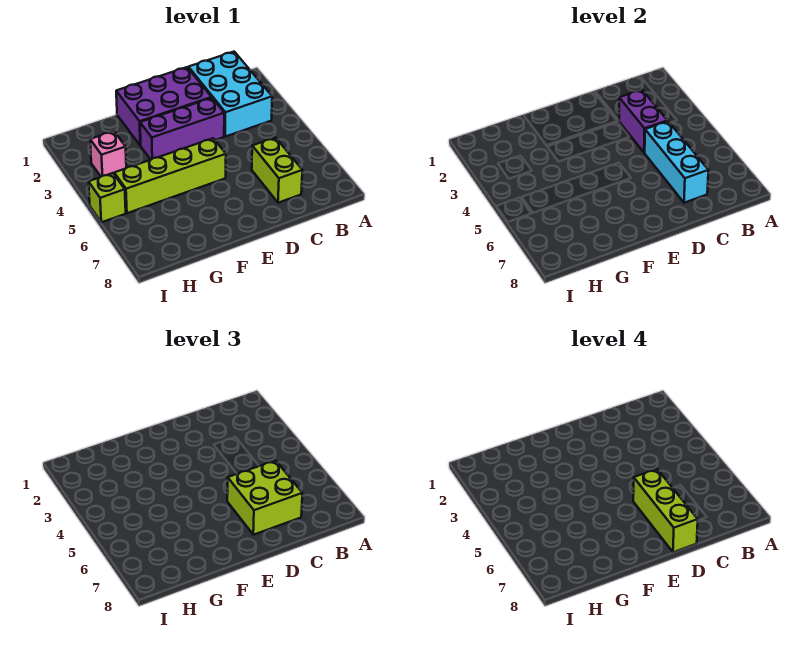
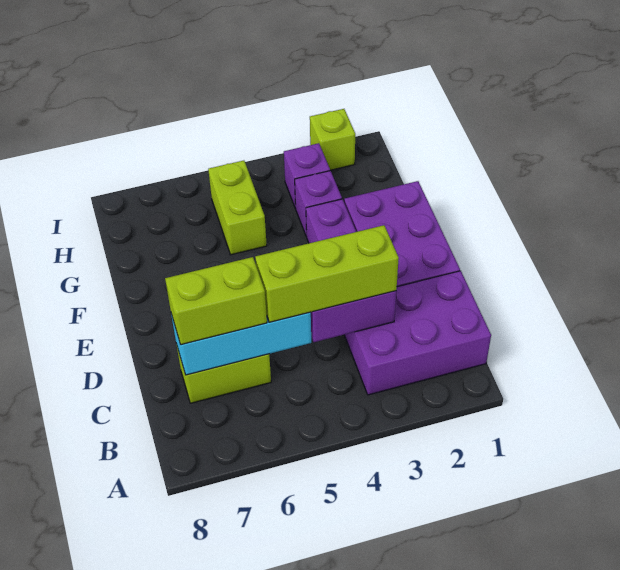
cyan 2x3 brick [188,52,272,137] -> purple 2x3 brick [344,271,491,395]
lime 2x2 brick [227,461,302,535] -> lime 1x2 brick [165,257,267,345]
lime 1x3 brick [633,469,698,552] -> lime 1x3 brick moved to [255,225,399,322]
lime 1x4 brick [114,138,226,213] -> lime 1x2 brick [208,161,267,255]
none -> purple 1x1 brick [295,171,342,237]
pink 1x1 brick [90,131,126,176] -> purple 1x1 brick [284,143,330,208]
lime 1x1 brick [89,173,126,222] -> lime 1x1 brick moved to [310,109,355,170]

